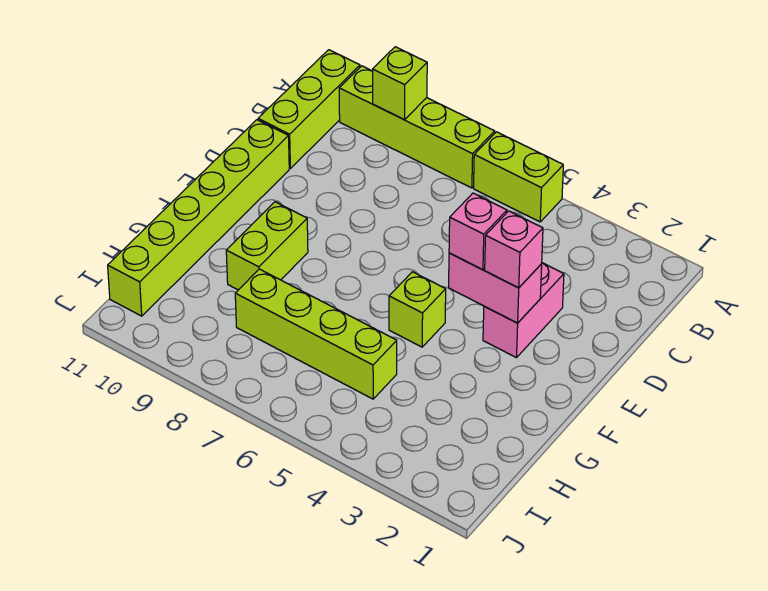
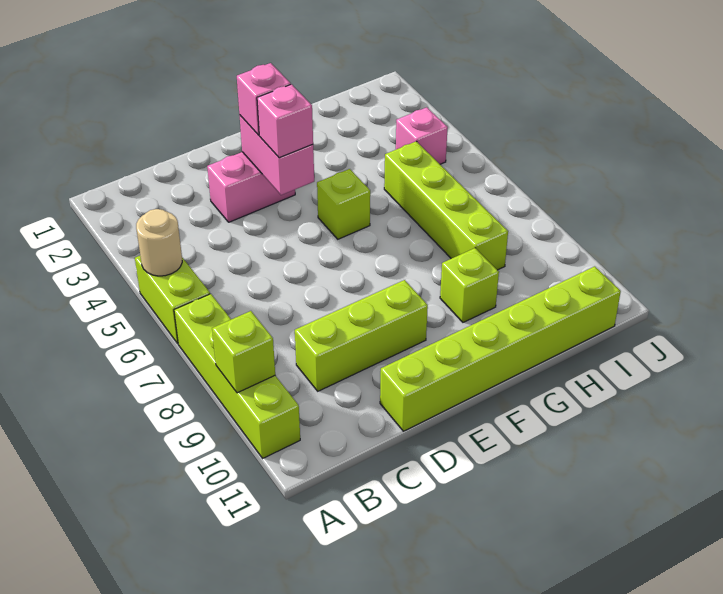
none -> tan 1x1 round brick [136,209,182,276]
lime 1x3 brick [258,50,360,168] -> lime 1x3 brick moved to [295,280,428,391]
lime 1x2 brick [226,202,308,290] -> lime 1x1 brick [440,248,499,322]
none -> pink 1x1 brick [396,107,448,164]

